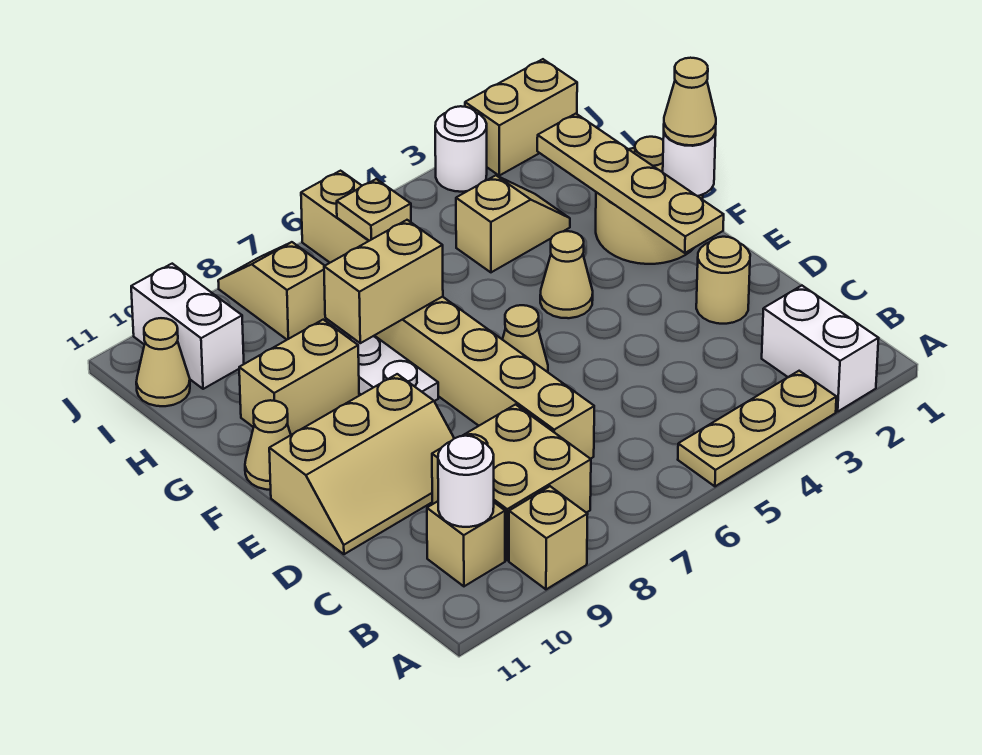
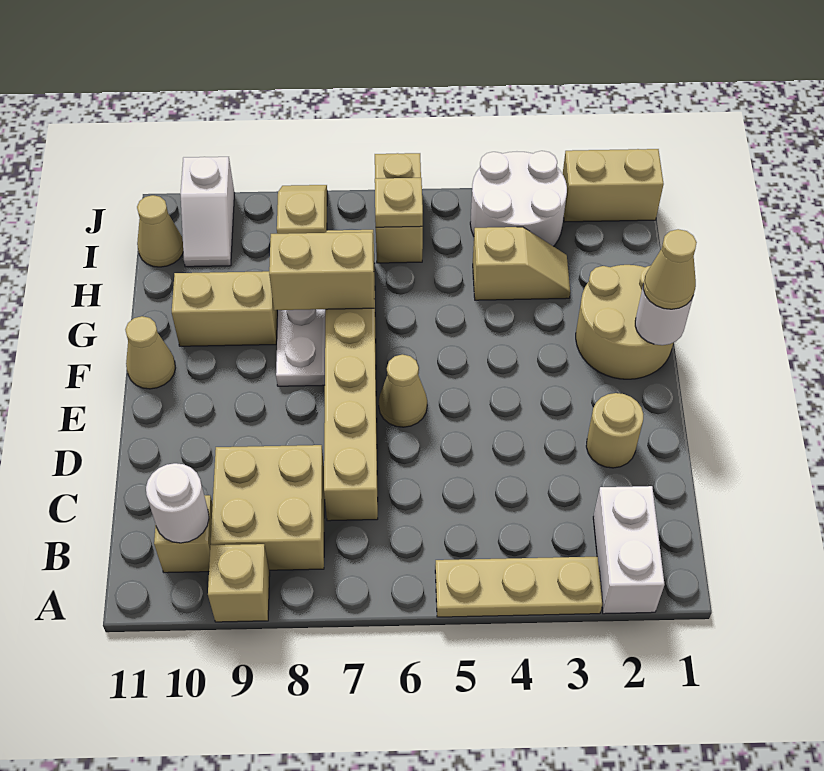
tan 2x3 slope [269,374,454,554] -> none
tan 1x4 plate [537,114,724,253] -> none
tan 1x1 cone [540,231,593,318] -> none
white 1x2 brick [131,264,244,389] -> white 1x2 slope [180,157,234,267]
white 1x1 round brick [435,106,487,192] -> white 2x2 round brick [470,151,567,246]

